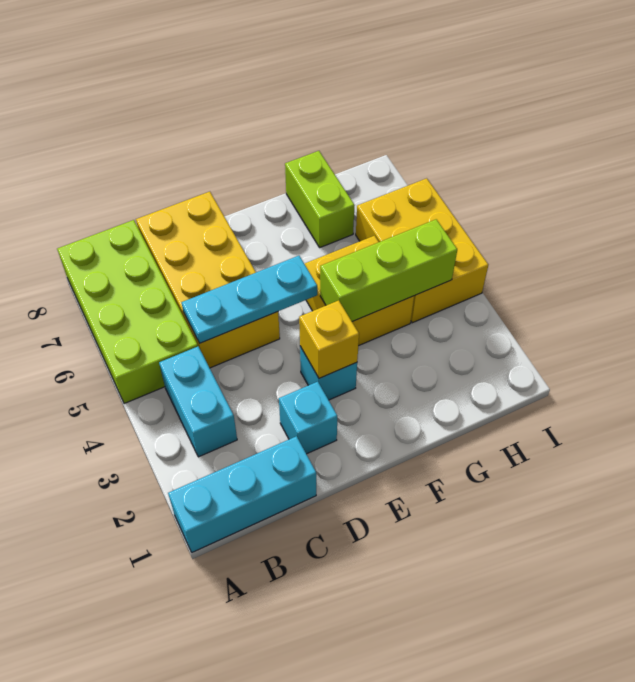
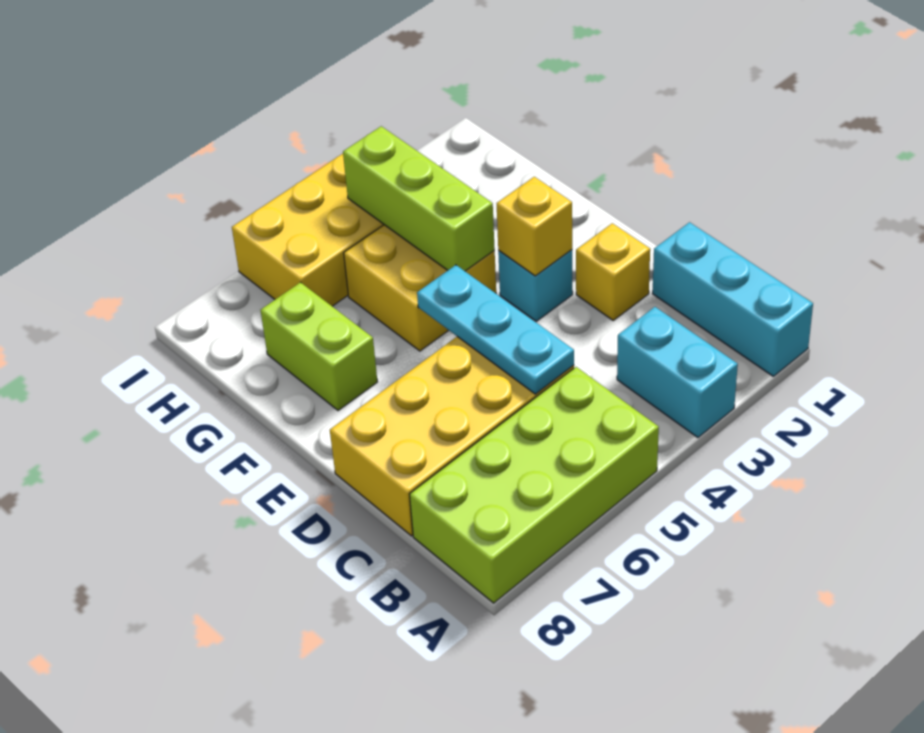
cyan 1x2 brick [159,347,237,457] -> cyan 1x2 brick turned to [617,307,738,438]
cyan 1x1 brick [279,382,337,454] -> yellow 1x1 brick [576,223,650,320]
lime 1x2 brick [285,151,355,247] -> lime 1x2 brick turned to [261,282,377,411]

